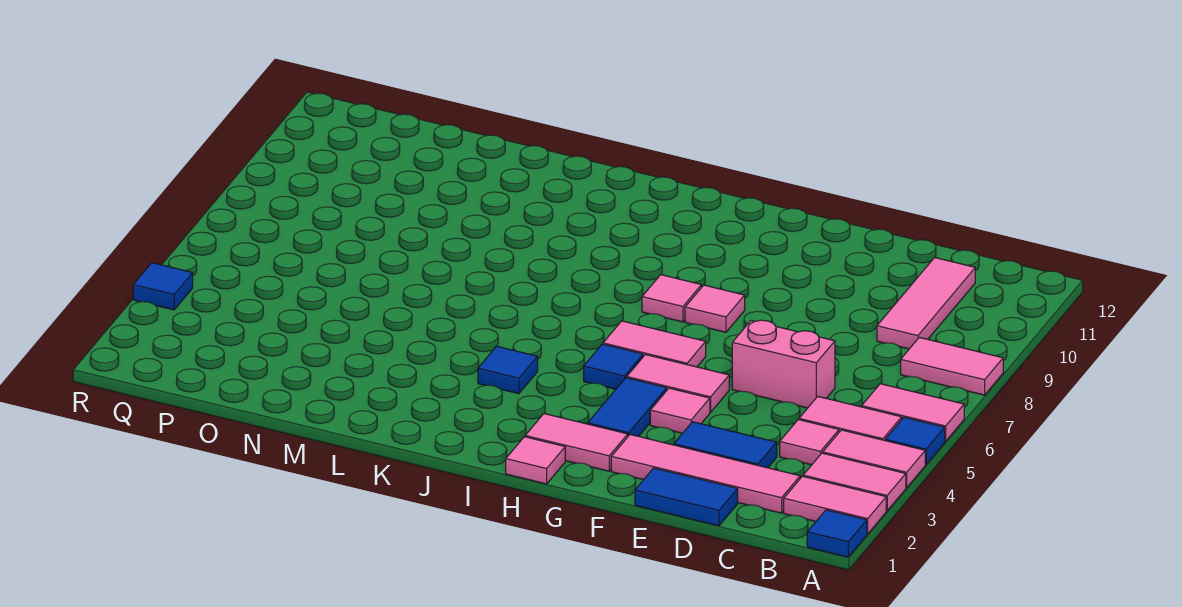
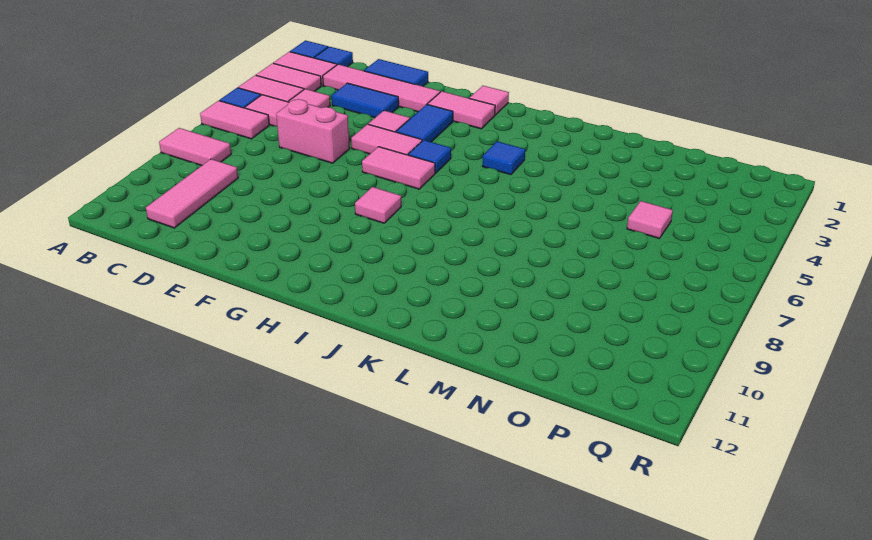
pink 1x1 tile [685,285,745,332] -> pink 1x1 tile moved to [627,201,673,238]
blue 1x1 tile [133,263,193,310] -> blue 1x1 tile moved to [314,47,353,67]

